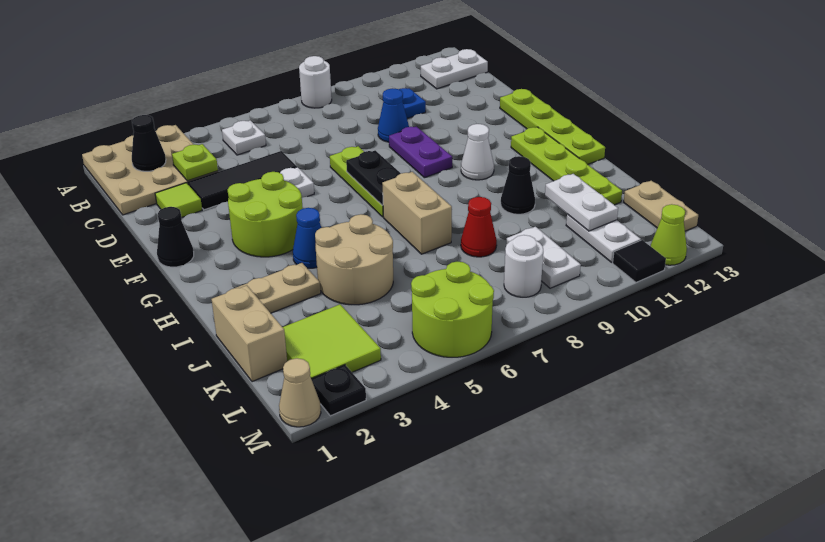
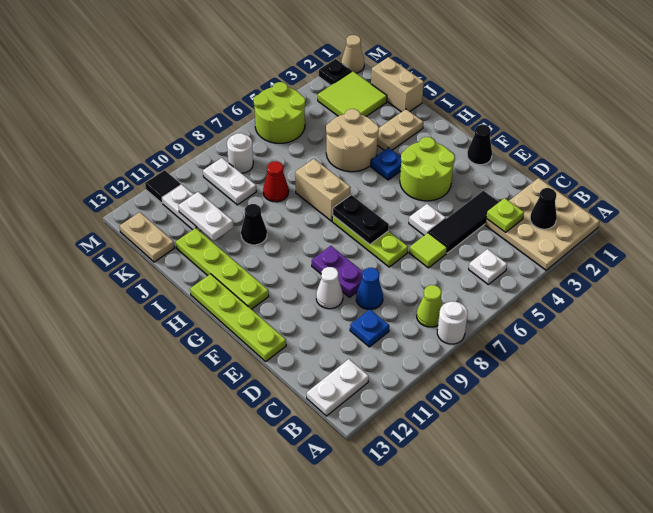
lime 1x1 tile [155,183,202,218] -> lime 1x1 tile moved to [409,233,447,268]
white 1x1 cone [461,124,494,180] -> white 1x1 cone moved to [316,267,343,309]
blue 1x1 cone [293,208,321,268] -> blue 1x1 plate [371,148,401,180]
lime 1x1 cone [651,204,687,265] -> lime 1x1 cone moved to [417,285,442,327]

